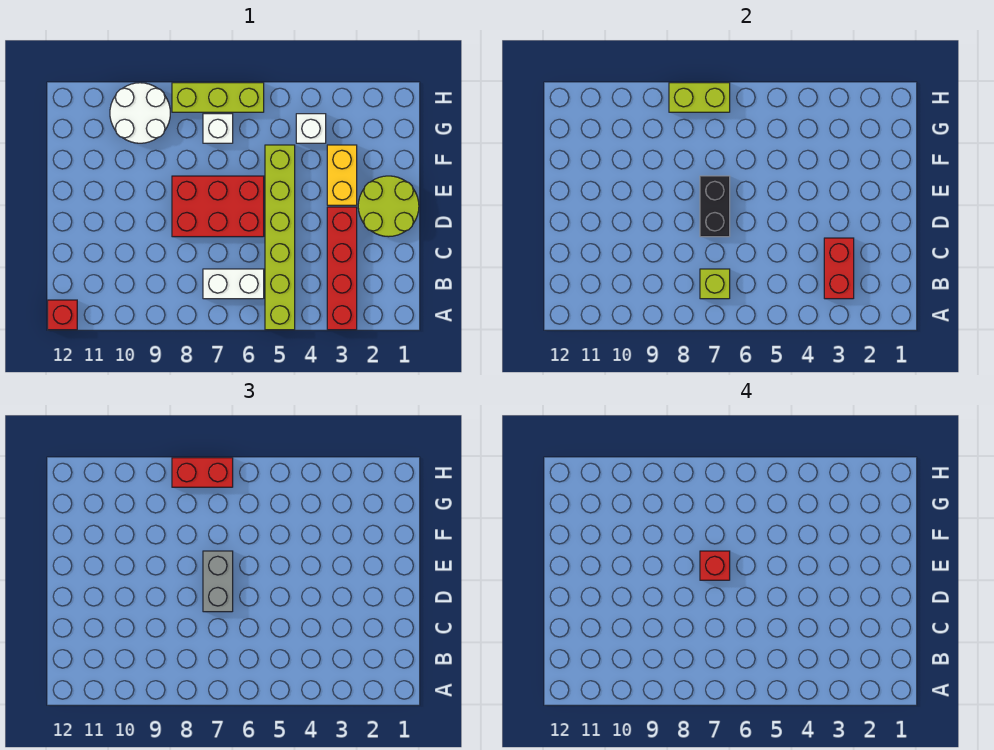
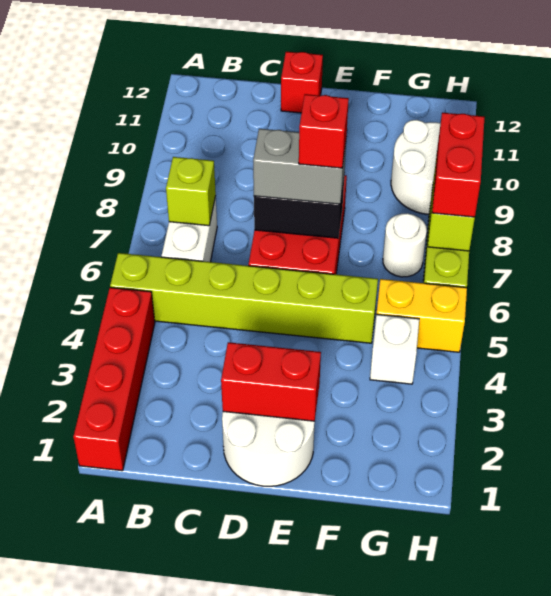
red 1x4 brick [327,207,357,330] -> red 1x4 brick turned to [73,287,155,471]
red 1x1 brick [48,300,77,330] -> red 1x1 brick moved to [281,52,323,113]
red 1x2 brick [824,238,854,299] -> red 1x2 brick moved to [221,342,321,421]
lime 2x2 round brick [358,176,419,237] -> white 2x2 round brick [222,412,315,486]
yellow 1x2 brick [327,145,357,205] -> yellow 1x2 brick moved to [377,279,467,352]
white 1x1 brick [203,114,233,143] -> white 1x1 round brick [383,213,427,277]

